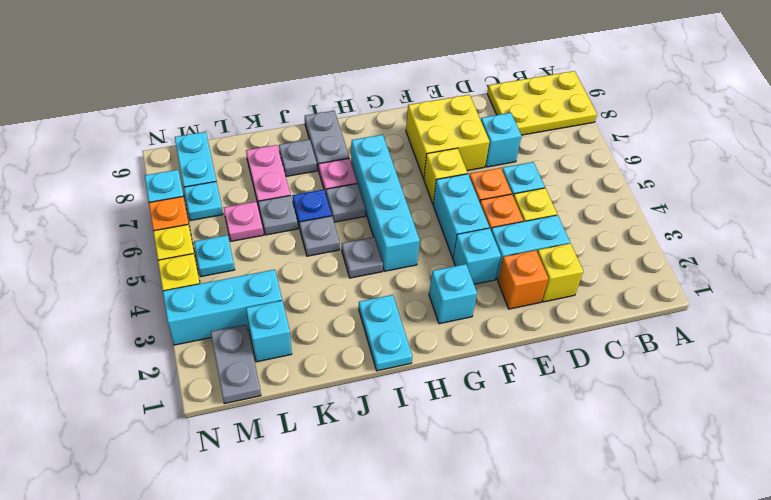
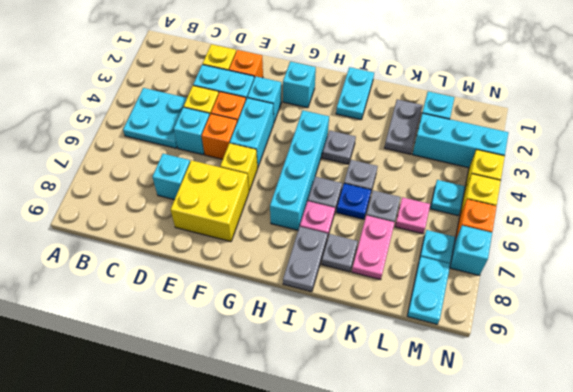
yellow 2x3 plate [487,71,597,135] -> none
none -> cyan 2x2 plate [123,88,187,148]
grey 1x2 plate [211,324,261,404] -> grey 1x2 plate moved to [384,99,423,154]

